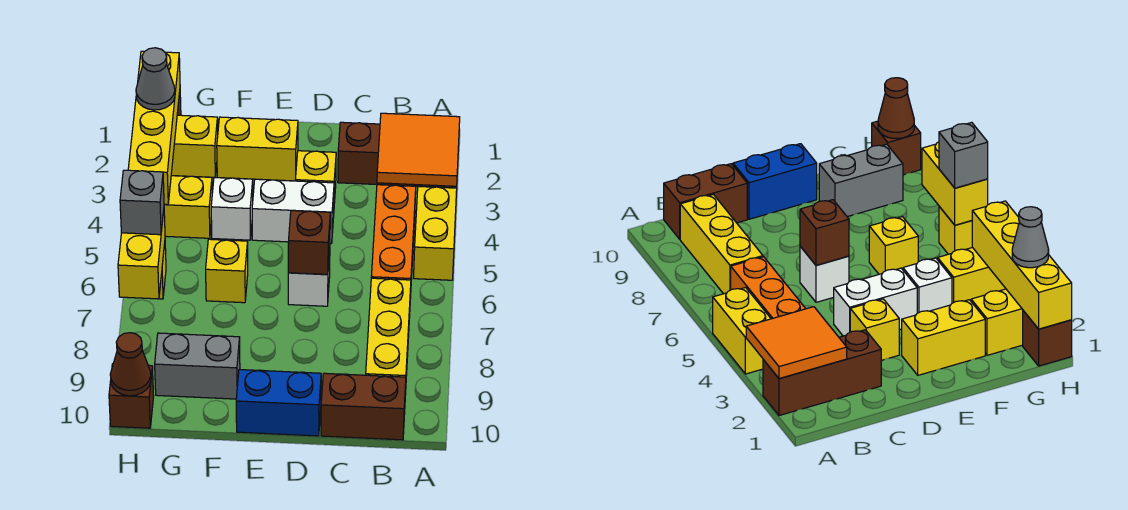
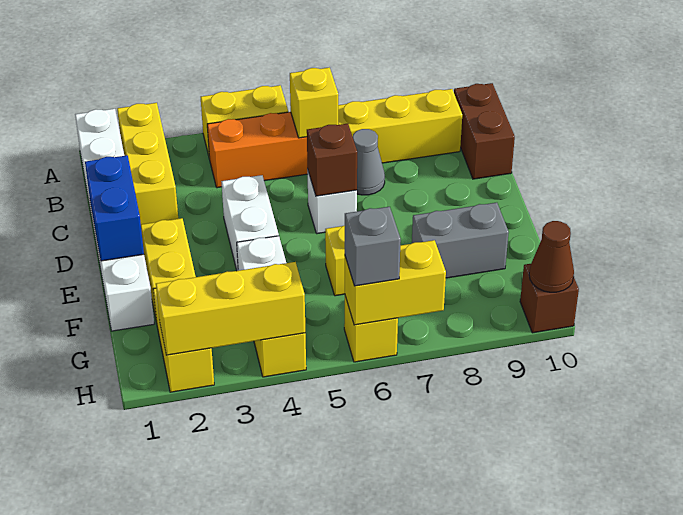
none -> white 1x6 brick [75,109,154,331]
brown 1x3 brick [338,122,457,188] -> yellow 1x3 brick [117,103,178,224]
orange 2x2 tile [377,113,460,186] -> none
yellow 1x1 brick [295,151,336,203] -> yellow 1x1 brick moved to [290,68,338,138]
blue 1x2 brick [236,370,321,436] -> blue 1x2 brick moved to [85,155,144,261]
grey 1x2 brick [155,333,240,399] -> grey 1x2 brick turned to [412,203,509,278]
brown 1x1 brick [1023,311,1072,366] -> none
yellow 1x4 brick [128,51,180,205] -> yellow 1x3 brick [156,262,305,355]
grey 1x1 cone [136,48,175,110] -> grey 1x1 cone moved to [353,129,385,195]

